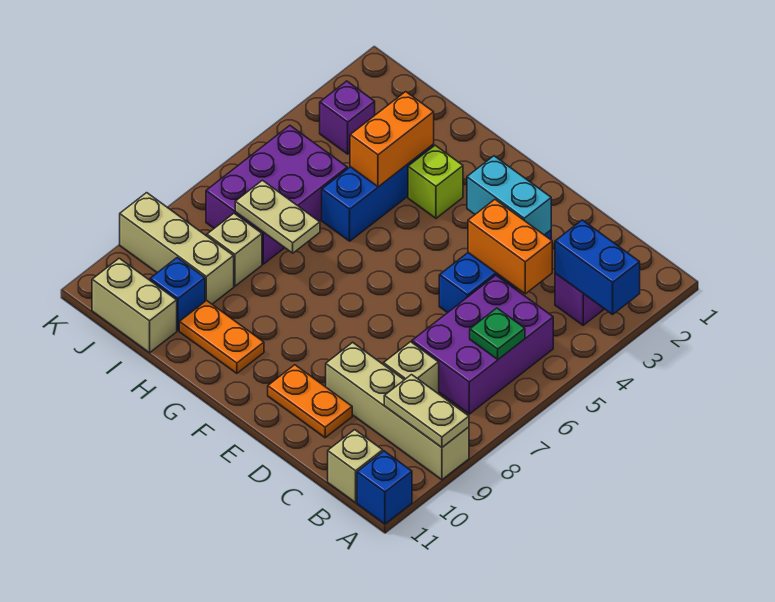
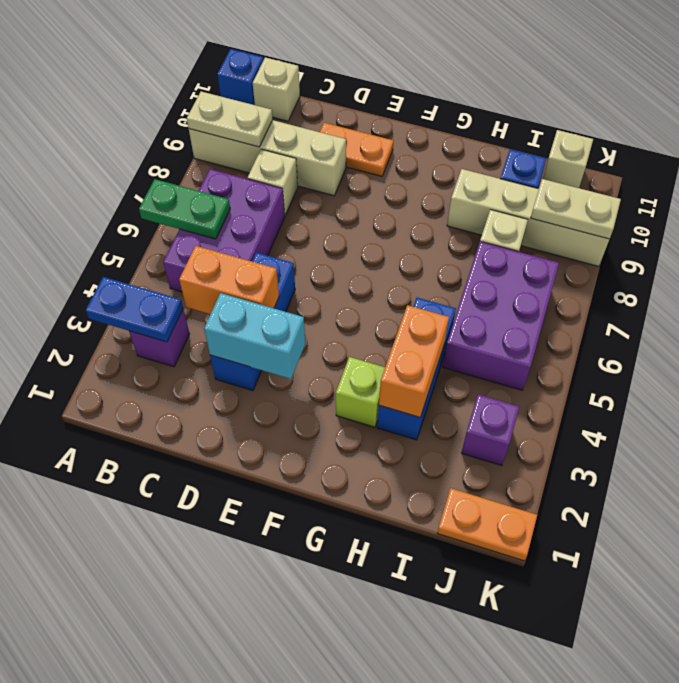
blue 1x2 brick [555,220,640,314] -> blue 1x2 plate [86,277,183,342]
green 1x1 plate [470,308,525,359] -> green 1x2 plate [139,179,230,239]
orange 1x2 plate [179,300,264,373] -> orange 1x2 plate moved to [437,488,537,561]
tan 1x2 plate [235,180,320,253] -> tan 1x2 plate moved to [531,179,621,239]
tan 1x3 brick [120,193,234,304] -> tan 1x4 brick [447,169,609,266]
tan 1x2 brick [92,258,177,353] -> tan 1x1 brick [543,130,593,188]

